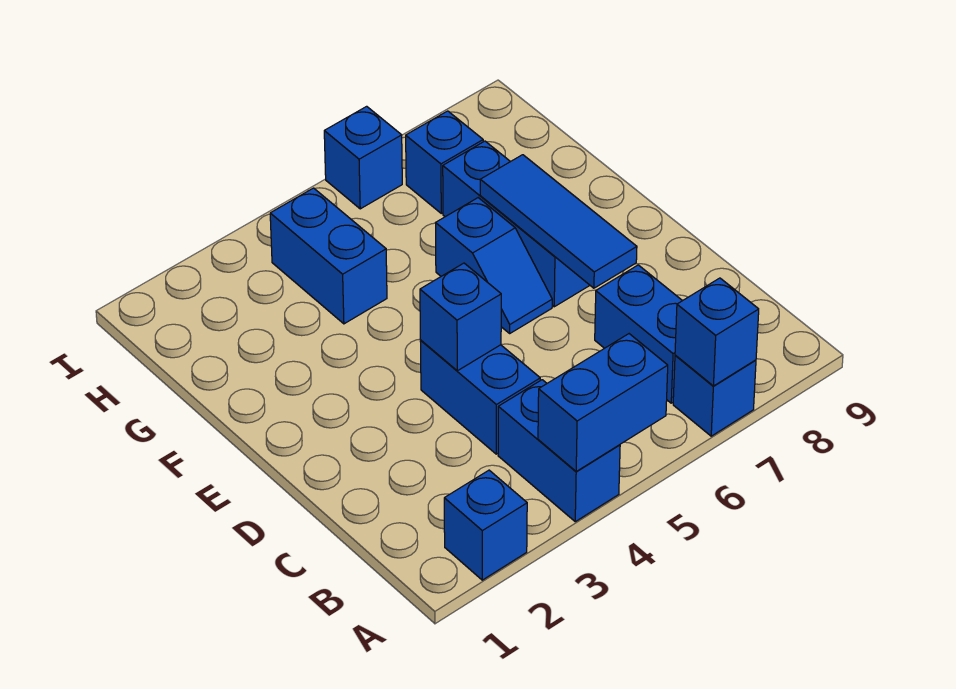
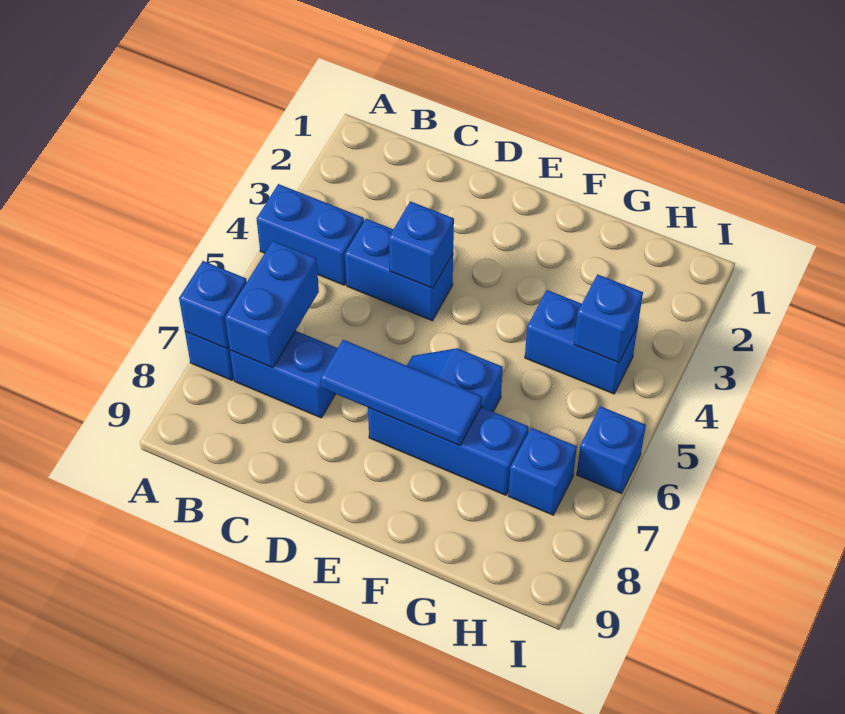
blue 1x1 brick [444,470,527,580] -> blue 1x1 brick moved to [574,274,643,363]
blue 1x2 brick [538,334,668,471] -> blue 1x2 brick moved to [225,241,319,368]

